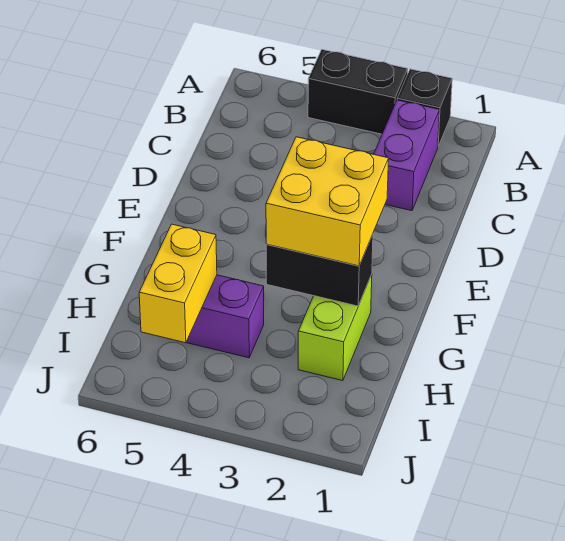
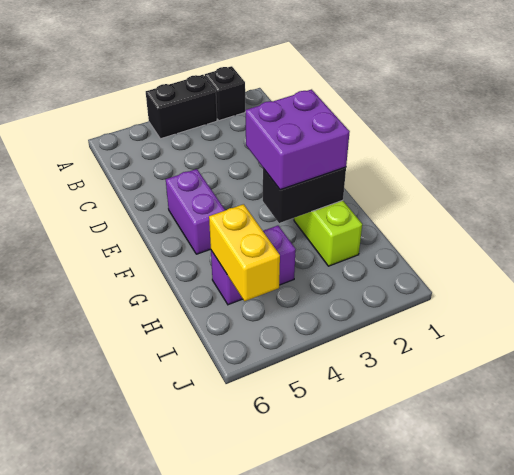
purple 1x2 brick [374,100,439,211] -> purple 1x2 brick moved to [166,169,225,254]
yellow 2x2 brick [266,137,389,266] -> purple 2x2 brick [246,89,350,190]

